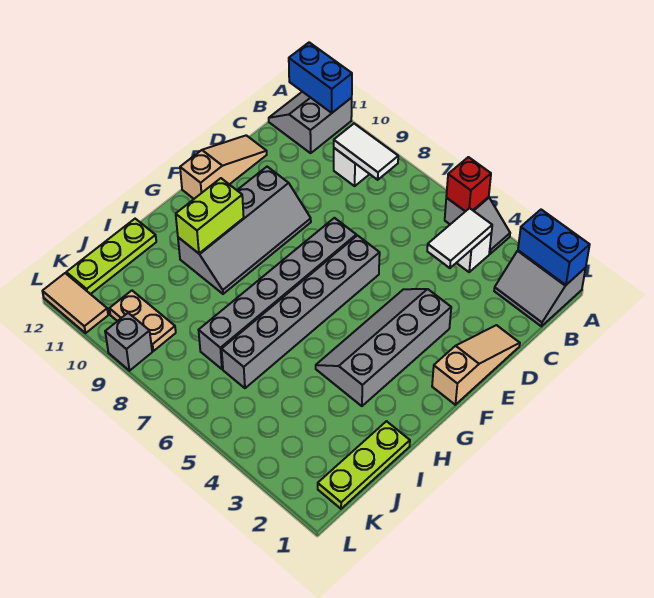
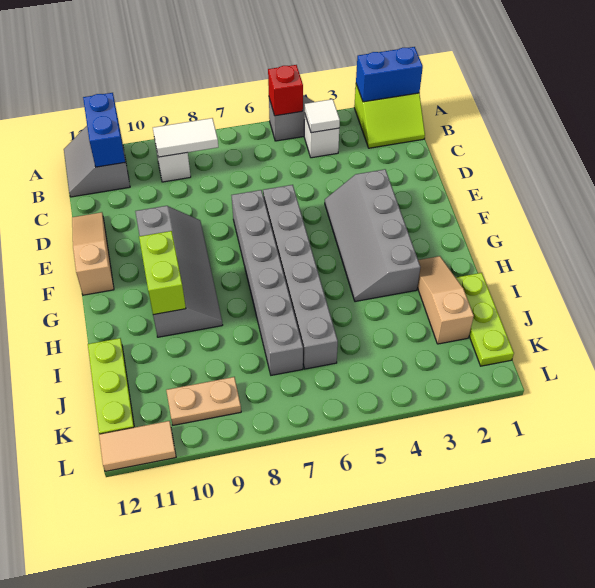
grey 2x2 slope [494,250,586,326] -> lime 2x2 slope [354,84,425,148]
blue 1x2 brick [289,42,352,113] -> blue 1x2 brick turned to [83,93,125,167]
white 1x2 tile [427,208,492,268] -> white 1x1 tile [305,99,340,133]
tan 1x3 slope [432,325,520,405] -> tan 1x3 slope moved to [417,256,474,344]
grey 1x1 brick [105,313,152,371] -> none

